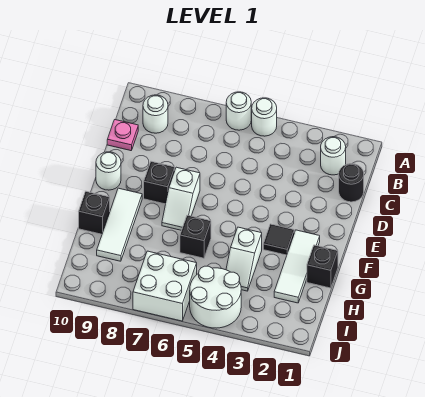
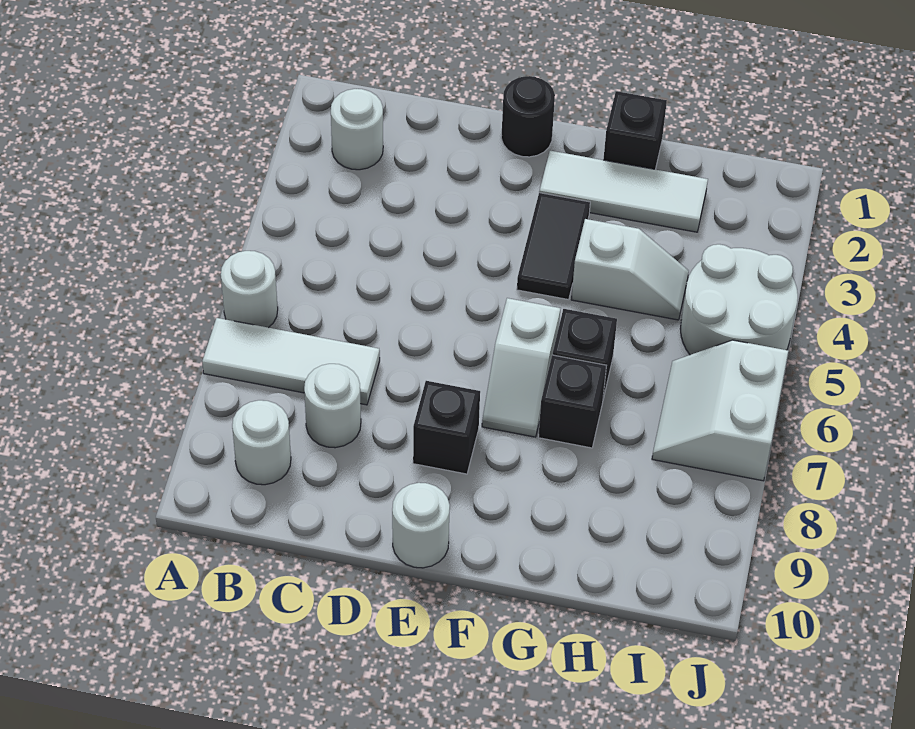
white 1x1 round brick [251,98,277,136] -> white 1x1 round brick moved to [304,364,361,448]
black 1x1 round brick [339,164,364,202] -> black 1x1 round brick moved to [501,76,555,157]
pink 1x1 plate [107,120,138,151] -> none
white 1x2 slope [162,167,200,230] -> white 1x2 slope turned to [482,298,560,437]
black 1x1 tile [263,224,294,255] -> black 1x2 tile [517,193,590,300]
white 1x3 tile [97,188,142,261] -> white 1x3 tile moved to [202,318,380,405]
black 1x1 brick [79,192,110,234] -> black 1x1 brick moved to [538,355,606,448]
white 2x2 brick [133,251,197,321] -> white 2x2 slope [652,340,788,481]

